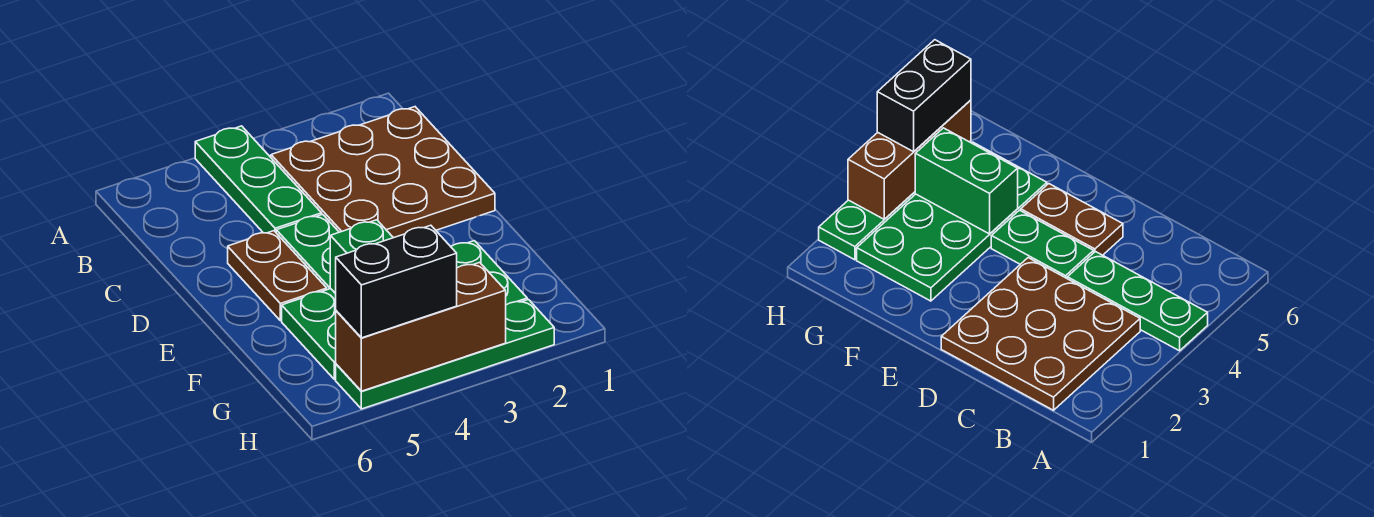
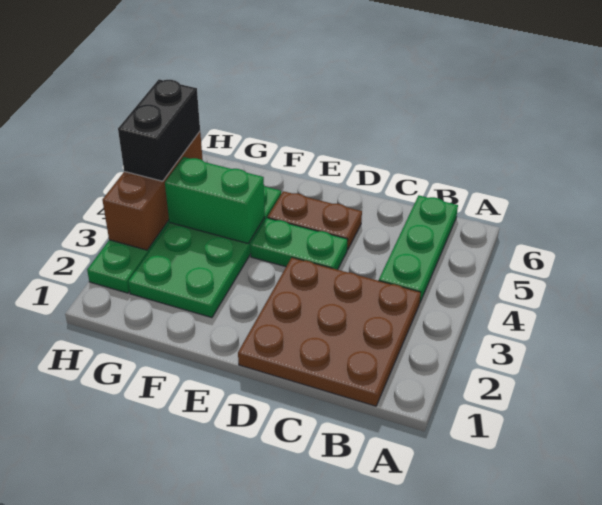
green 1x3 plate [195,126,322,233] -> green 1x3 plate turned to [379,196,458,302]

